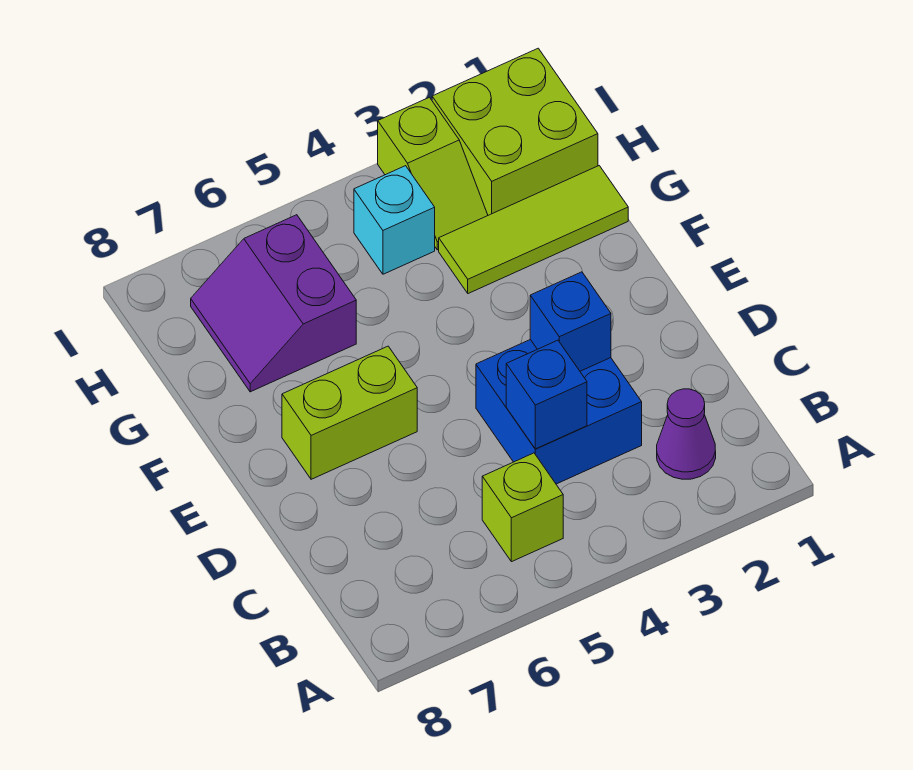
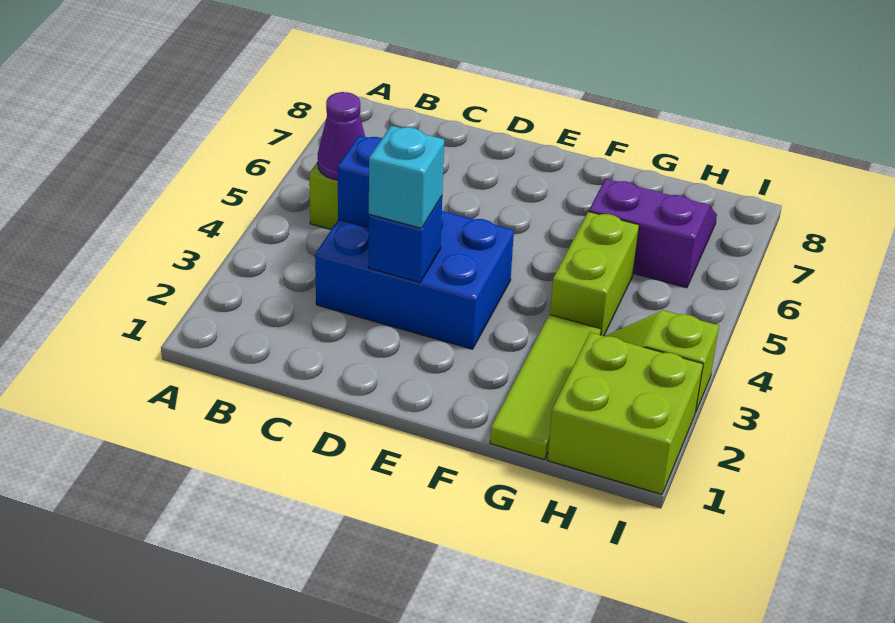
purple 1x1 cone [657,389,716,479] -> purple 1x1 cone moved to [318,92,365,180]
blue 2x2 brick [476,340,642,484] -> blue 2x3 brick [315,211,514,349]
lime 1x2 brick [282,346,417,479] -> lime 1x2 brick moved to [550,211,639,336]
cyan 1x1 brick [354,166,435,274] -> cyan 1x1 brick moved to [369,126,444,228]

